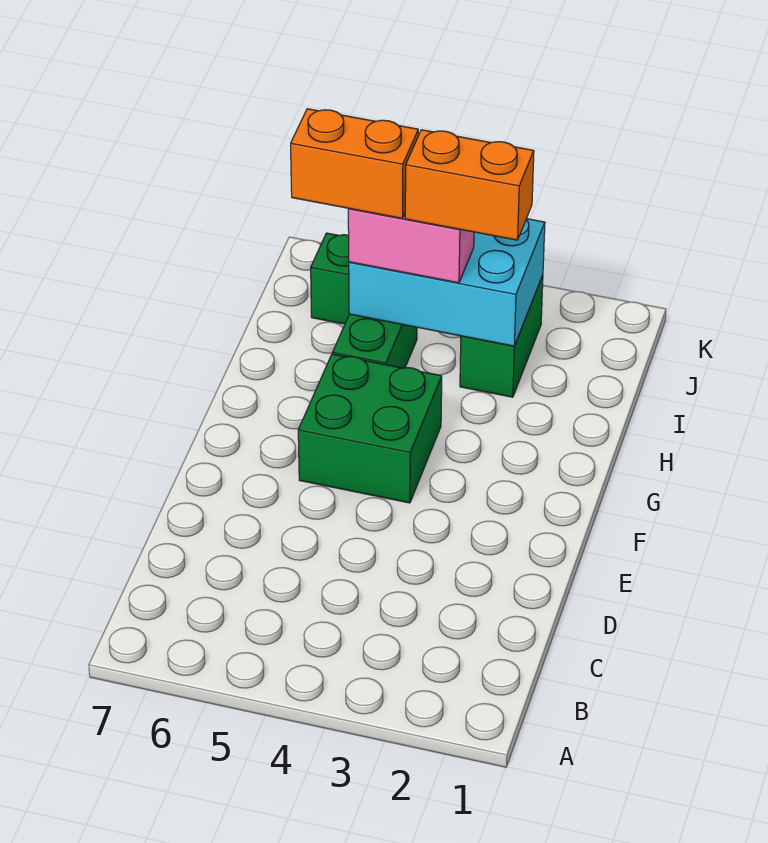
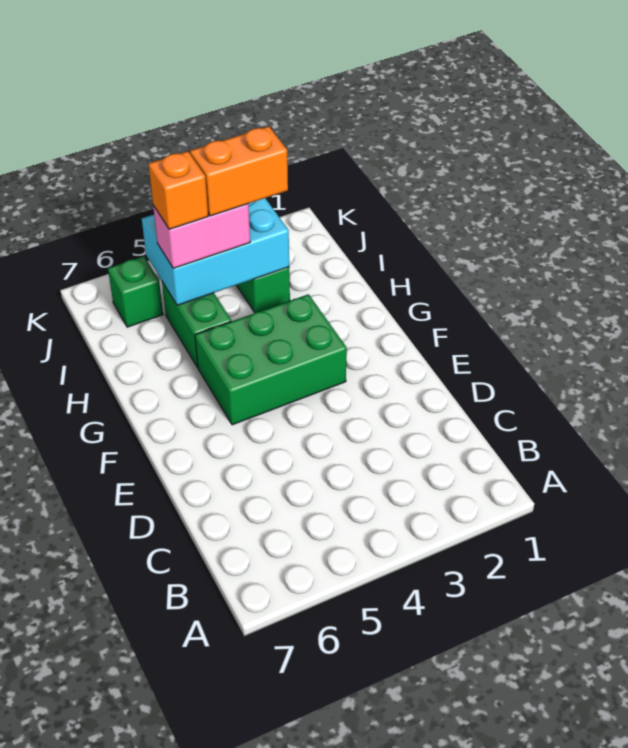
green 2x2 brick [298,354,442,503] -> green 2x3 brick [195,294,347,425]
orange 1x2 brick [291,109,418,218] -> orange 1x1 brick [148,151,208,229]

